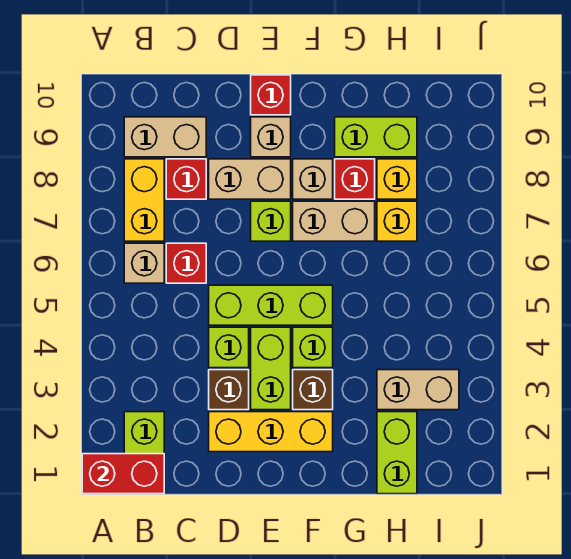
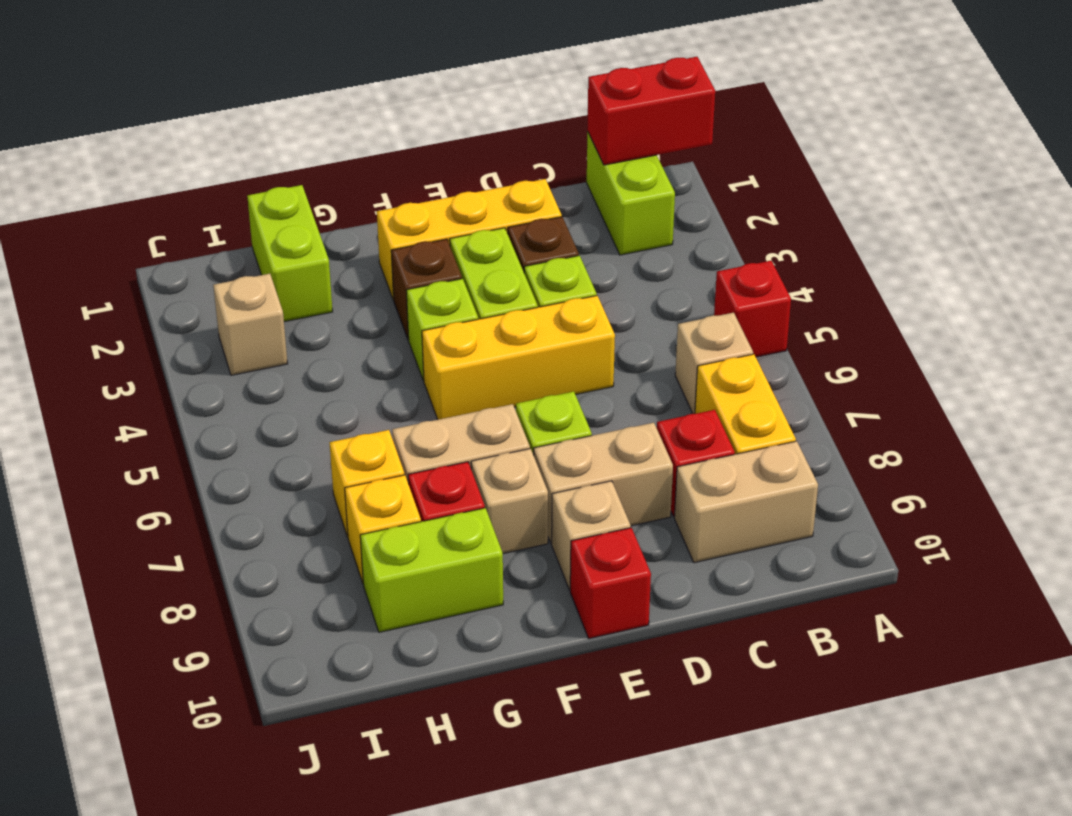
red 1x1 brick [166,243,206,283] -> red 1x1 brick moved to [714,261,791,357]
lime 1x3 brick [209,285,333,325] -> yellow 1x3 brick [422,296,615,420]
tan 1x2 brick [377,370,459,410] -> tan 1x1 brick [213,274,288,375]

